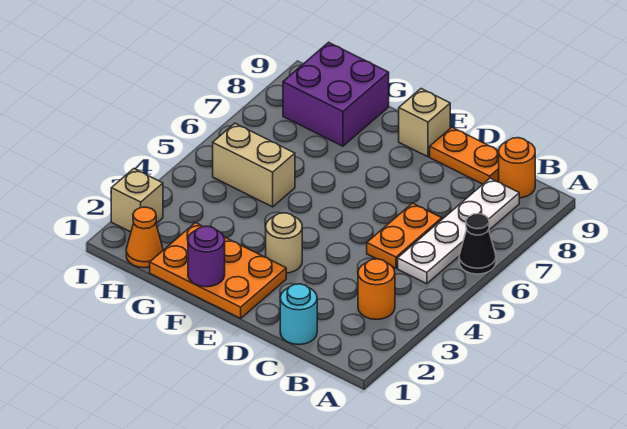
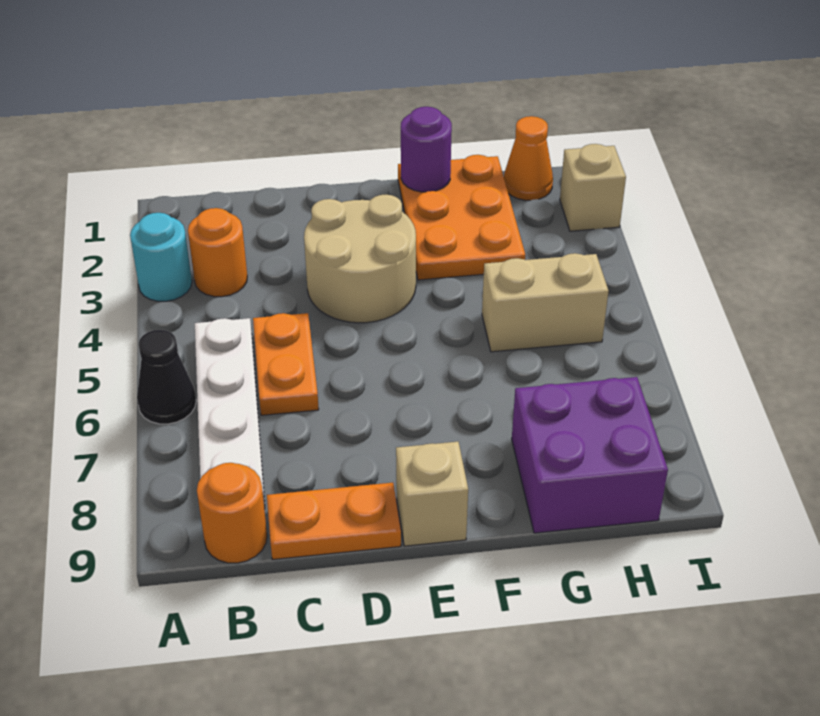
cyan 1x1 round brick [280,284,317,345] -> cyan 1x1 round brick moved to [130,213,192,301]
orange 2x3 plate [150,223,286,318] -> orange 2x3 plate turned to [398,155,525,280]
tan 1x1 round brick [266,213,302,273] -> tan 2x2 round brick [304,195,416,323]

